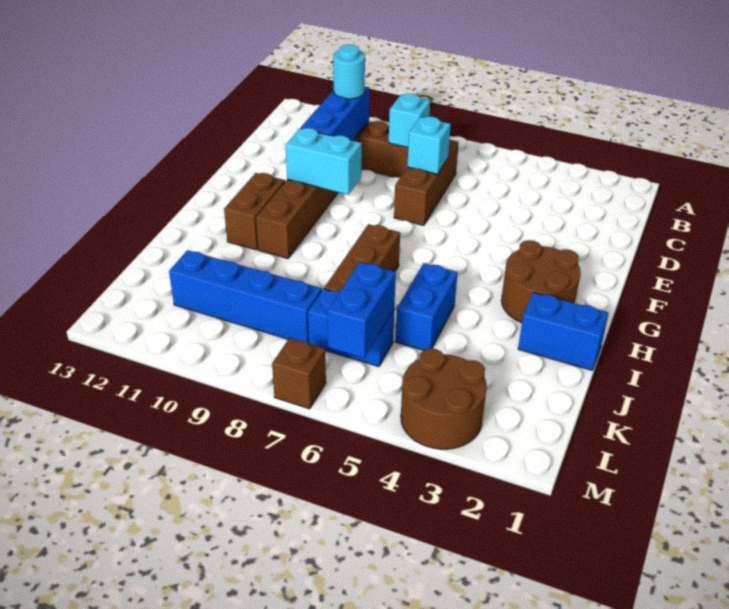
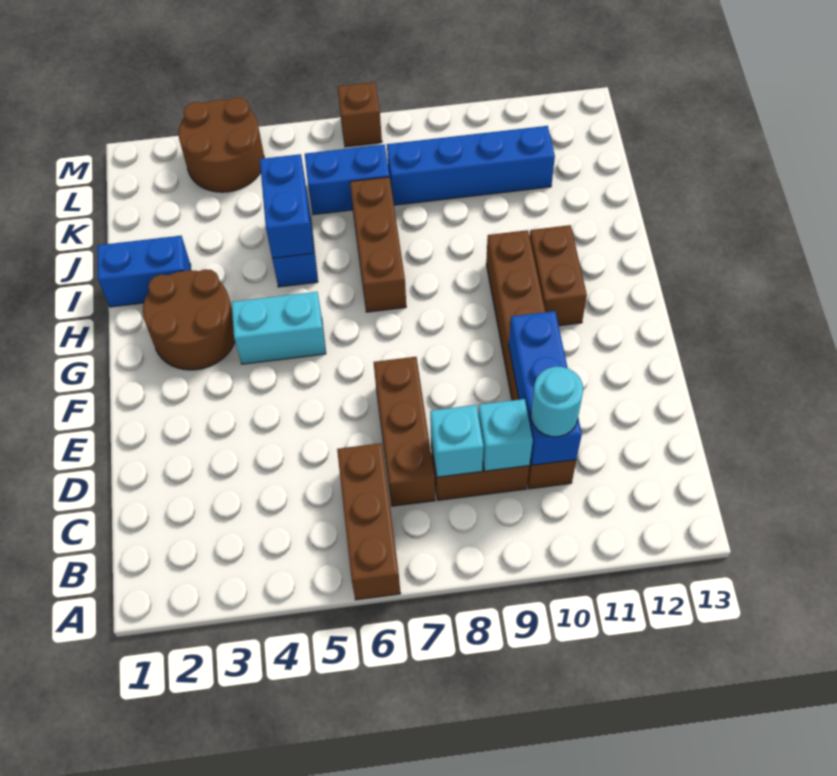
none -> brown 1x3 brick [337,443,401,600]
cyan 1x1 brick [407,117,451,174] -> cyan 1x1 brick moved to [478,399,533,471]
cyan 1x2 brick [286,128,362,194] -> cyan 1x2 brick moved to [232,292,326,364]
blue 1x2 brick [327,262,396,358] -> blue 1x2 brick moved to [260,154,313,259]

